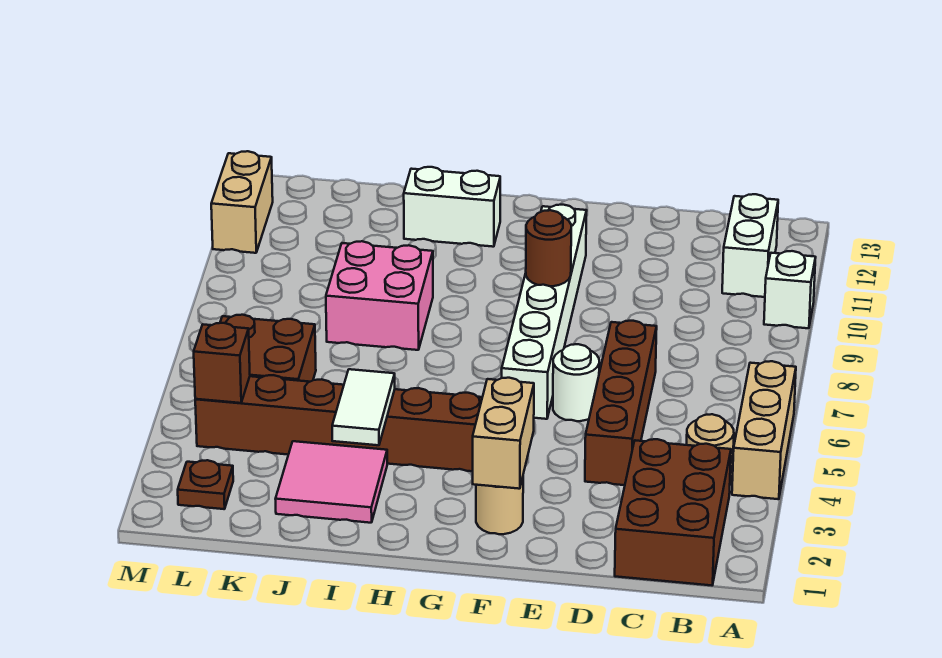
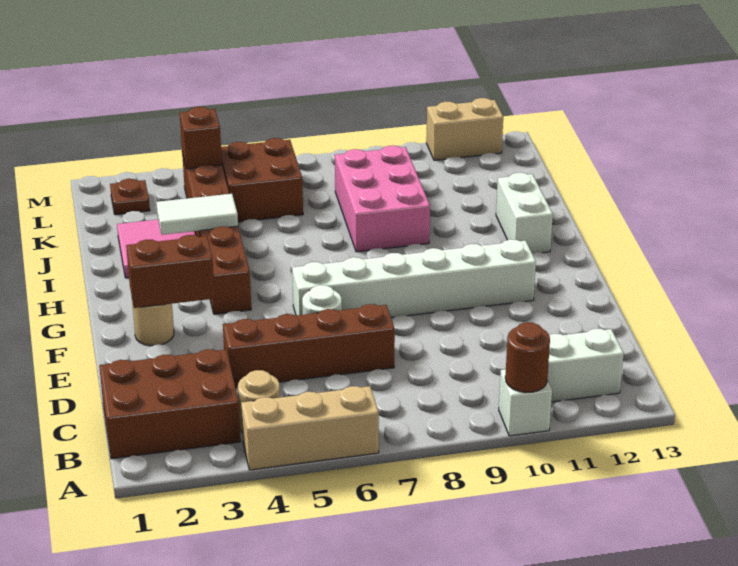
tan 1x2 brick [473,378,534,489] -> brown 1x2 brick [126,235,215,308]
brown 1x1 round brick [526,210,571,286] -> brown 1x1 round brick moved to [505,322,550,392]
pink 2x2 brick [326,241,433,350] -> pink 2x3 brick [335,146,430,252]

